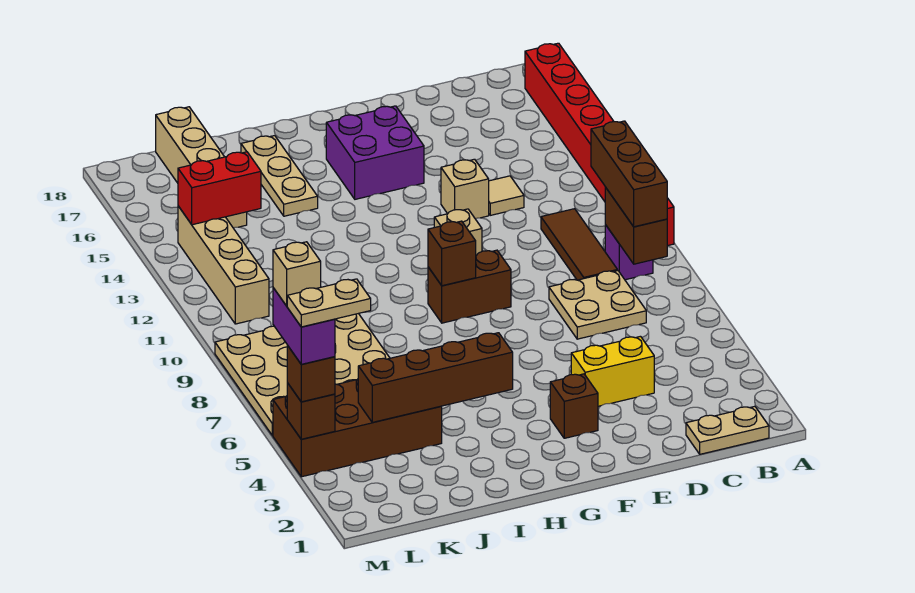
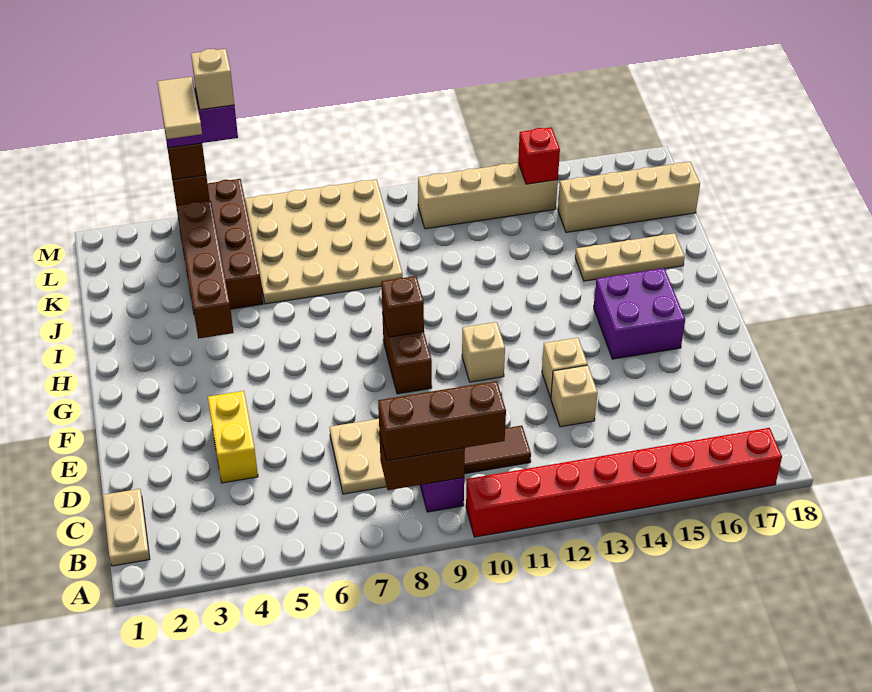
tan 1x1 tile [489,176,524,215] -> tan 1x1 brick [551,365,598,427]
brown 1x1 brick [550,374,598,438] -> none
red 1x2 brick [178,152,261,225] -> red 1x1 brick [518,127,560,184]
tan 1x2 plate [287,279,371,327] -> tan 1x2 tile [157,77,202,139]

